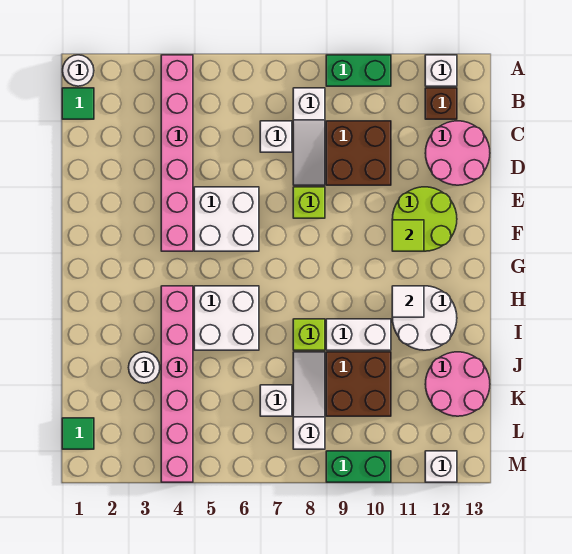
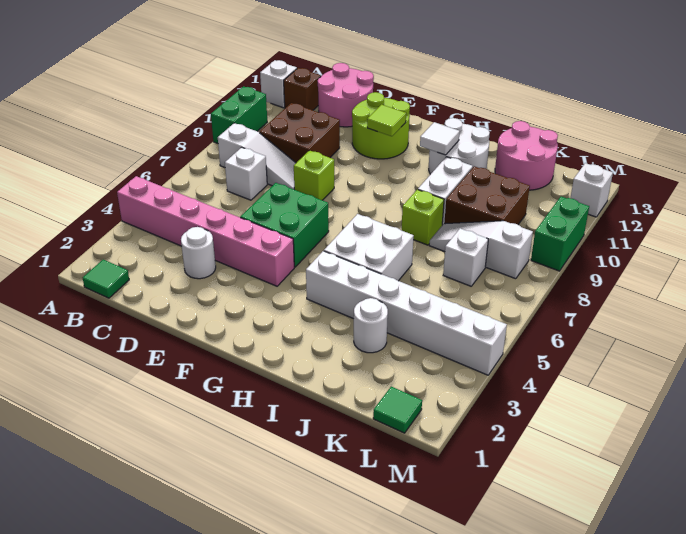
white 1x1 round brick [63,55,94,86] -> white 1x1 round brick moved to [181,227,216,279]
white 2x2 brick [194,187,259,251] -> green 2x2 brick [240,183,329,267]
pink 1x6 brick [161,286,193,482] -> white 1x6 brick [306,251,507,375]

